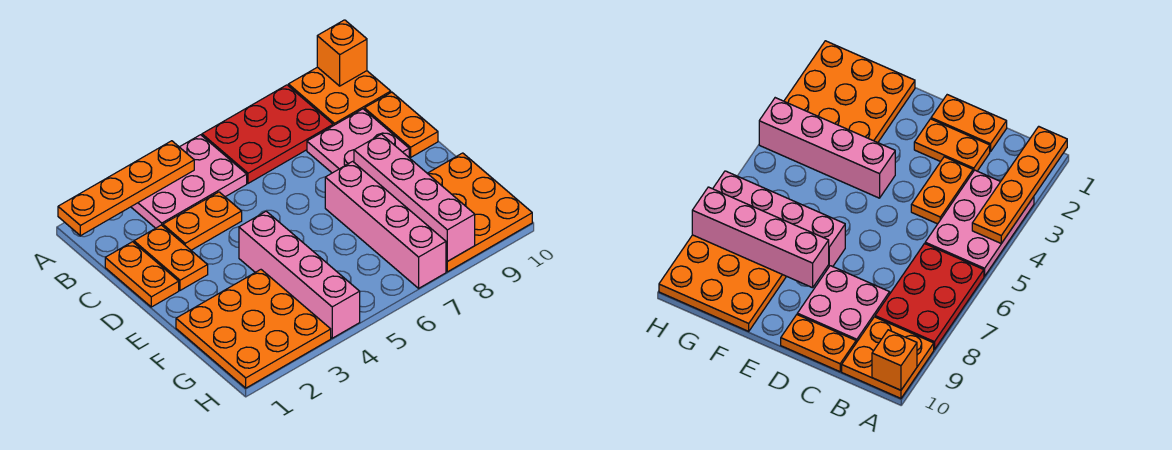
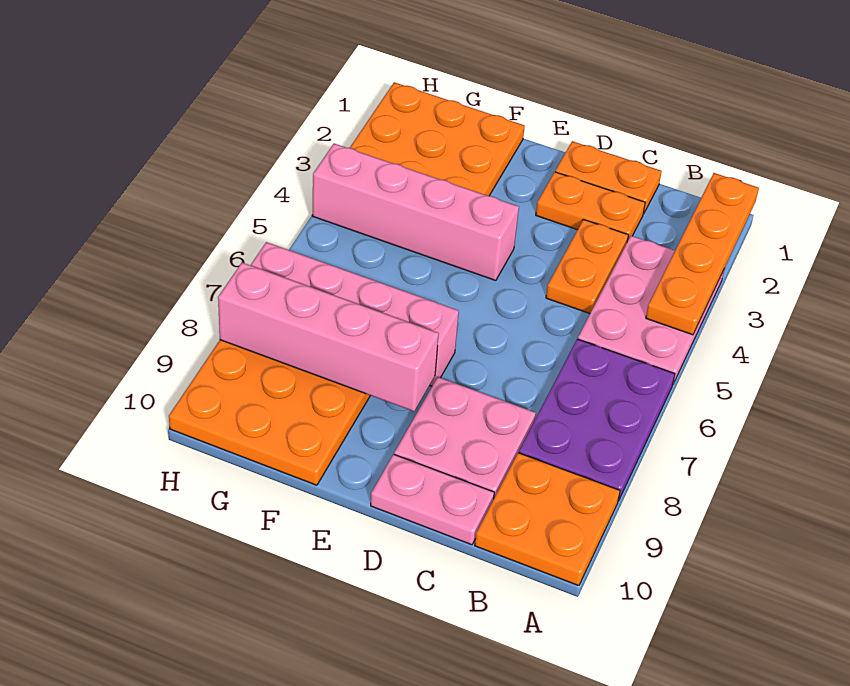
red 2x3 plate [202,85,333,183] -> purple 2x3 plate [519,339,675,501]
orange 1x1 brick [317,20,367,86] -> none
orange 1x2 plate [364,92,438,157] -> pink 1x2 plate [371,454,494,545]

